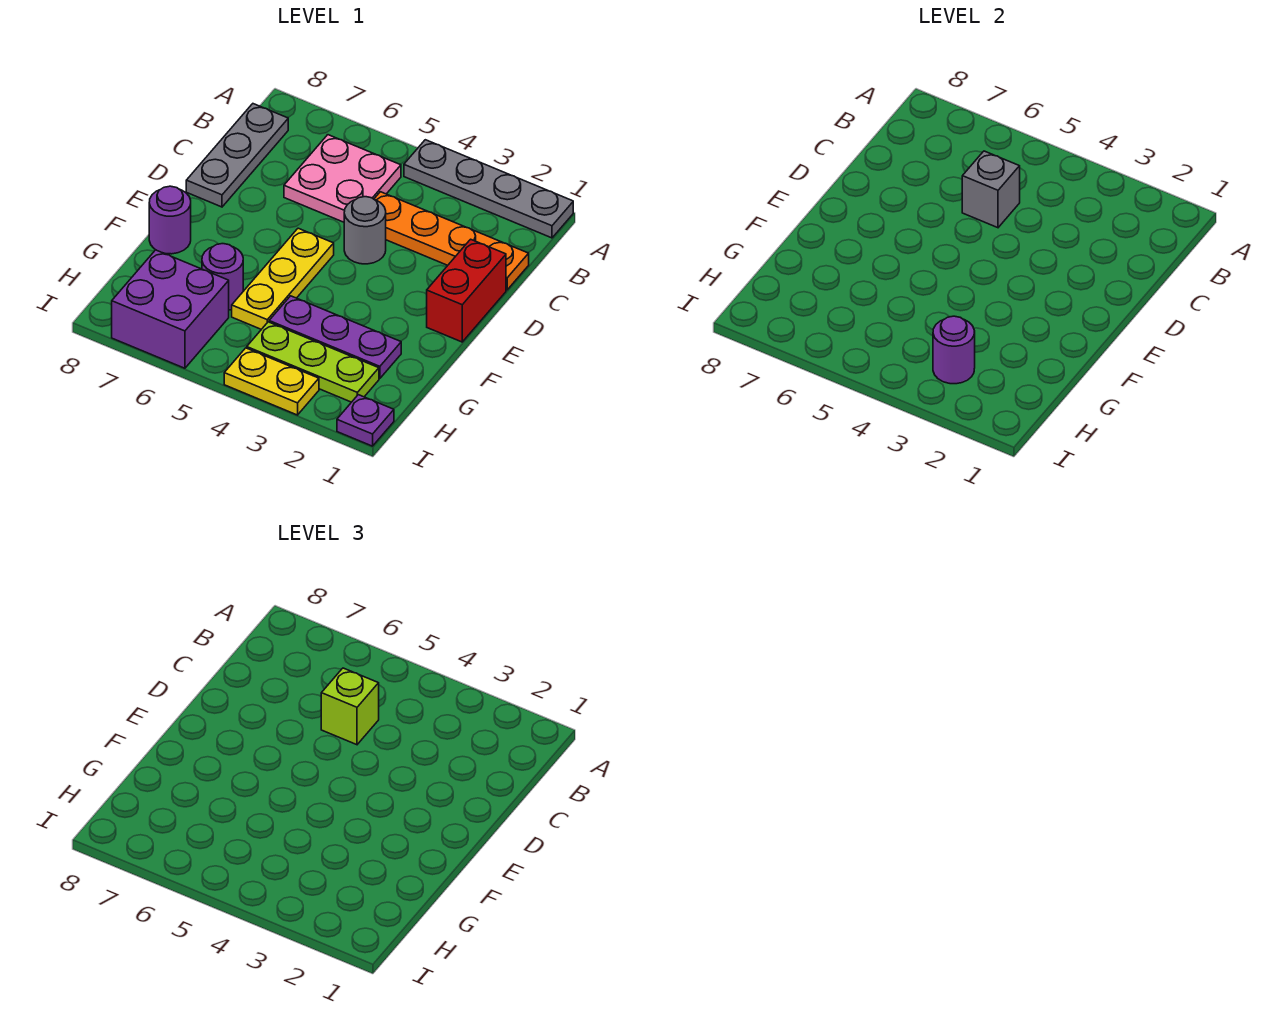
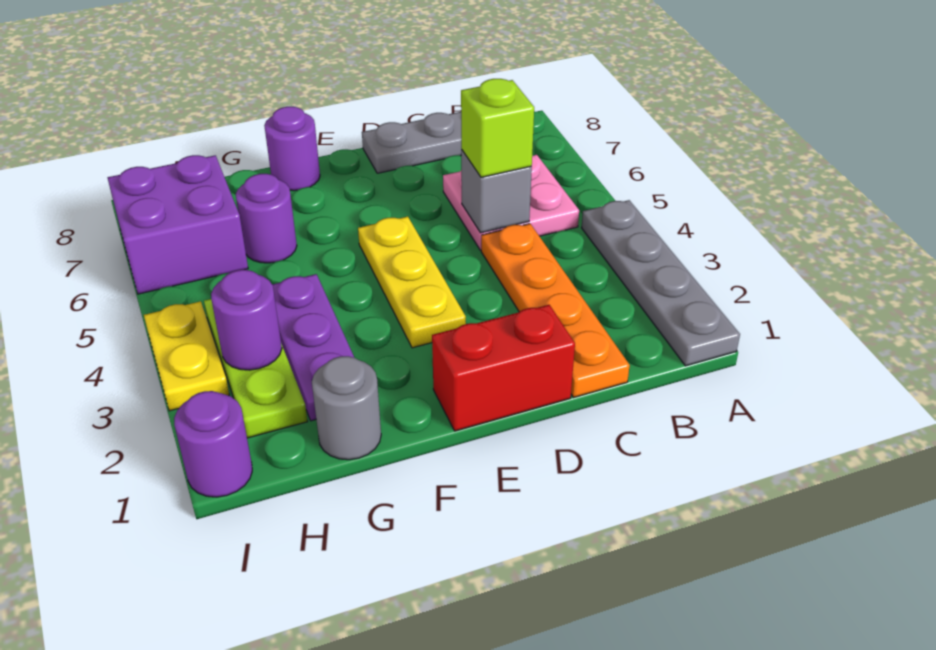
grey 1x1 round brick [344,197,386,264] -> grey 1x1 round brick moved to [312,356,381,460]
yellow 1x3 plate [232,228,334,329] -> yellow 1x3 plate turned to [358,216,466,348]
purple 1x1 plate [337,395,394,446] -> purple 1x1 round brick [174,391,252,497]

